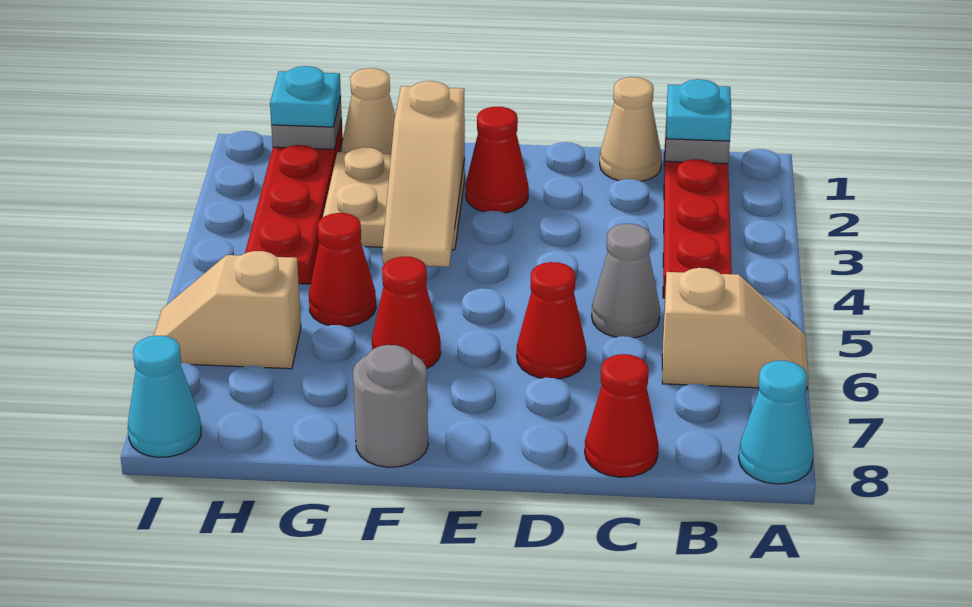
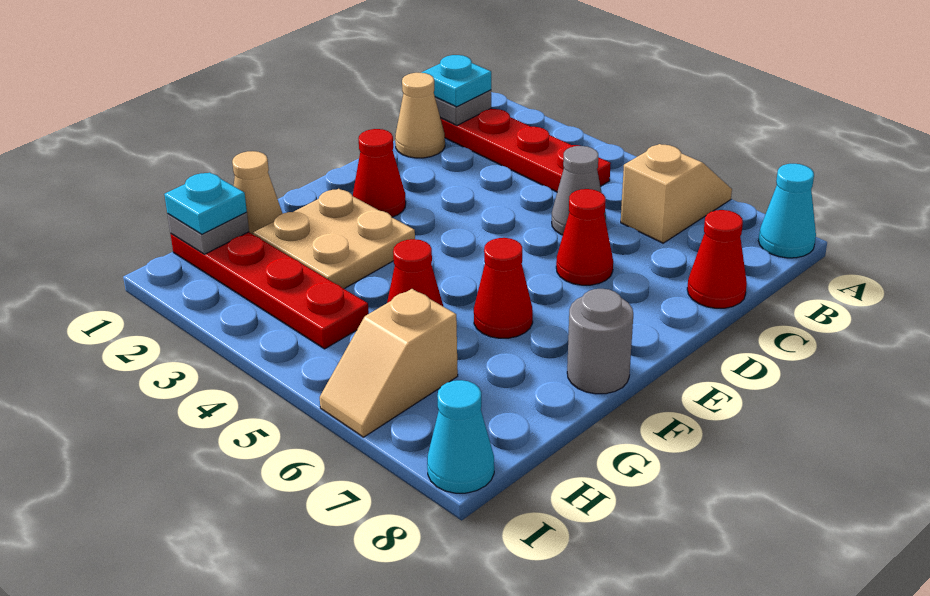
tan 1x3 slope [382,81,465,267] -> none

